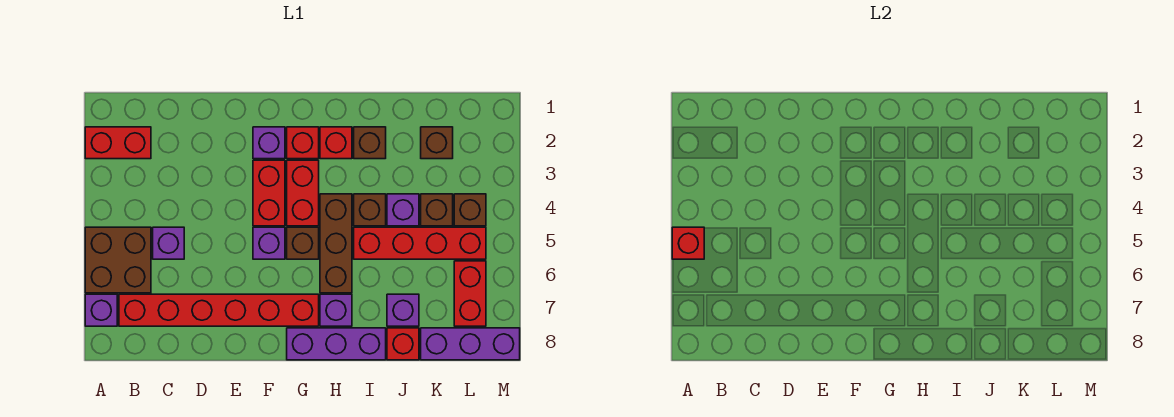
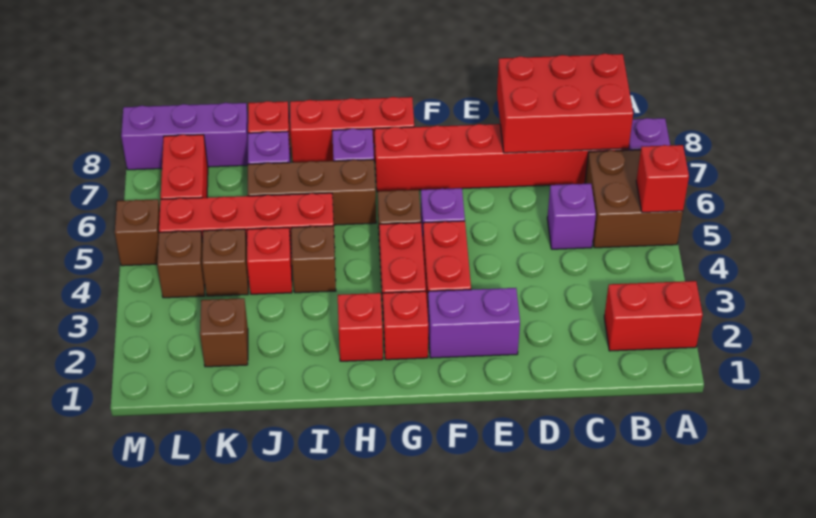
none -> red 2x3 brick [497,54,633,153]
purple 1x1 brick [253,127,285,159] -> purple 1x2 brick [428,288,520,358]
purple 1x3 brick [287,328,386,360] -> red 1x3 brick [290,97,414,162]
brown 1x3 brick [320,194,352,293] -> brown 1x3 brick turned to [248,160,376,225]
brown 1x1 brick [354,127,386,159] -> brown 1x1 brick moved to [115,199,160,266]
purple 1x1 brick [387,194,419,226] -> red 1x1 brick [247,228,292,294]

